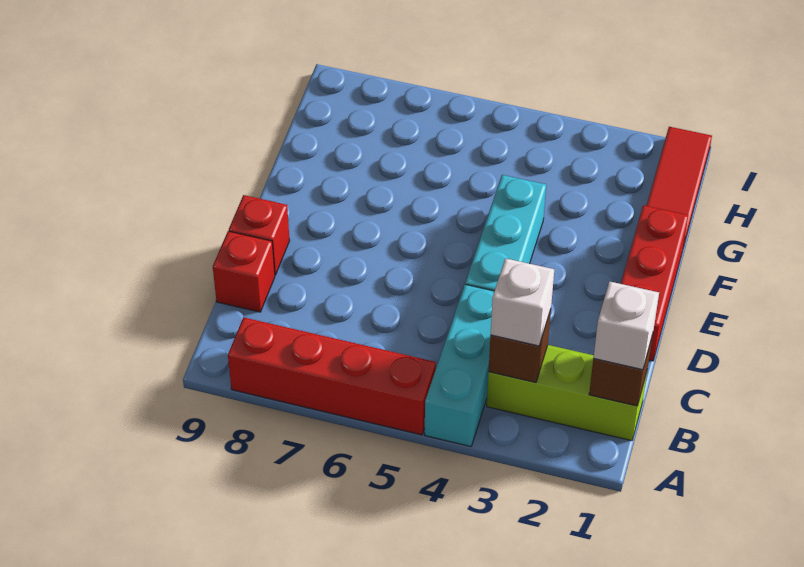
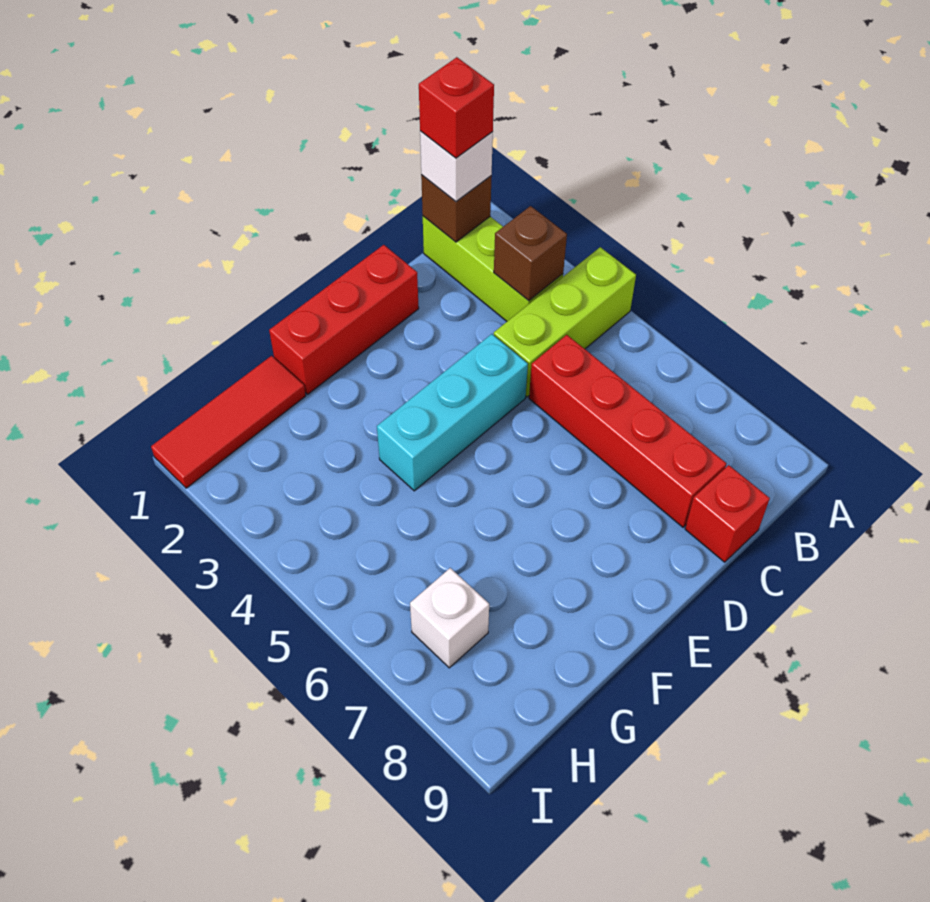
cyan 1x3 brick [425,285,494,446] -> lime 1x3 brick [494,247,636,397]
red 1x4 brick [228,317,436,435] -> red 1x4 brick moved to [529,335,726,527]
white 1x1 brick [491,258,554,346] -> white 1x1 brick moved to [410,568,489,668]
red 1x1 brick [229,195,290,275] -> red 1x1 brick moved to [419,57,494,158]

